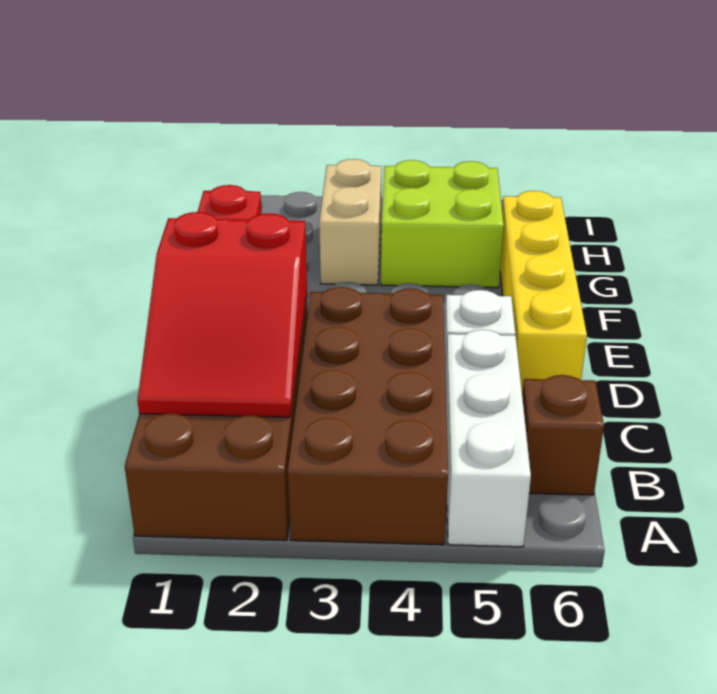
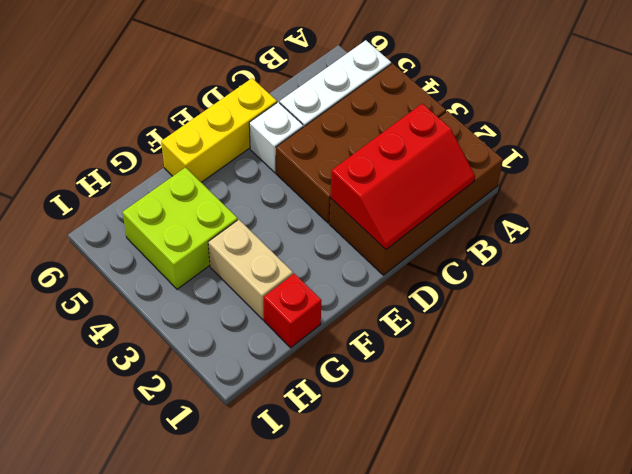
red 2x3 slope [137,212,307,417] -> red 2x3 slope turned to [330,104,475,249]
brown 1x1 brick [522,375,604,495] -> none
yellow 1x4 brick [500,191,587,394] -> yellow 1x3 brick [161,78,277,182]
tan 1x2 brick [319,159,382,285] -> tan 1x2 brick turned to [208,219,293,320]

